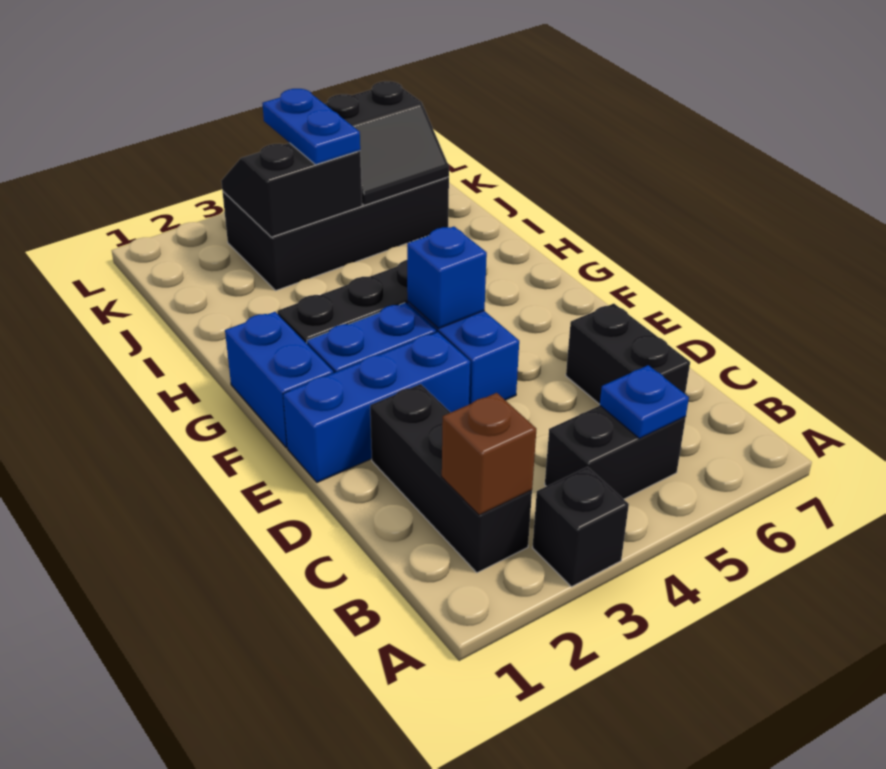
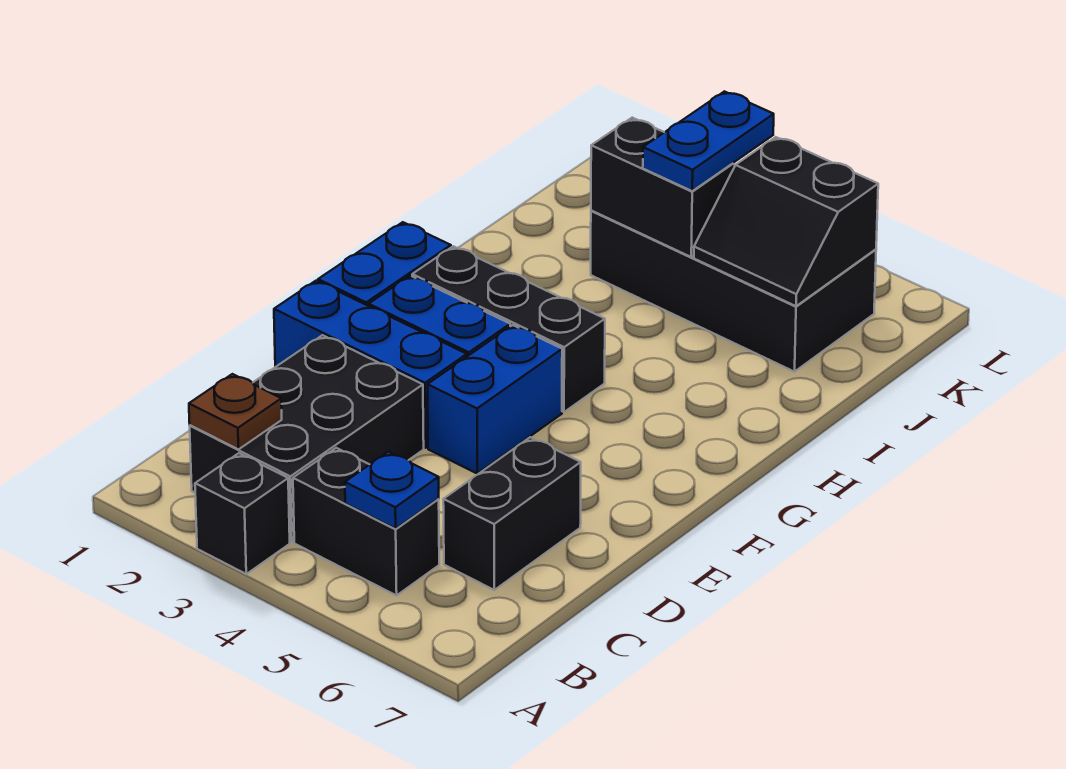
black 1x3 brick [370,384,532,573] -> black 2x3 brick [190,335,424,542]
brown 1x1 brick [442,393,536,515] -> brown 1x1 plate [189,374,282,449]
blue 1x1 brick [407,227,487,329] -> none

